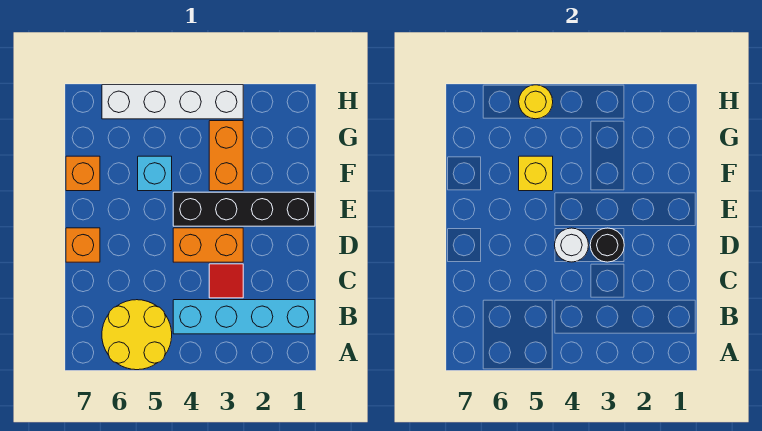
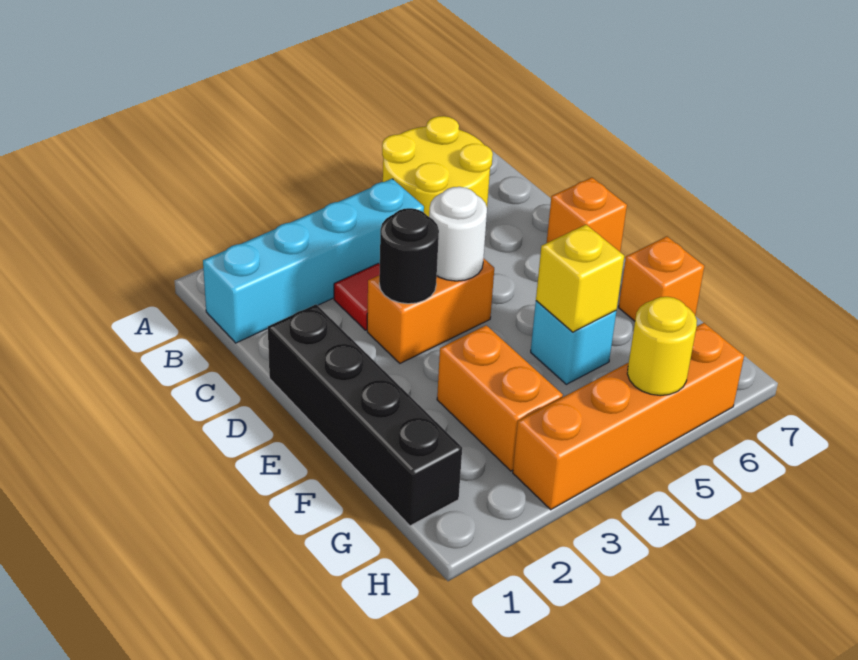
black 1x4 brick [173,192,315,226] -> black 1x4 brick turned to [268,304,462,526]
white 1x4 brick [102,85,243,119] -> orange 1x4 brick [513,323,744,510]

